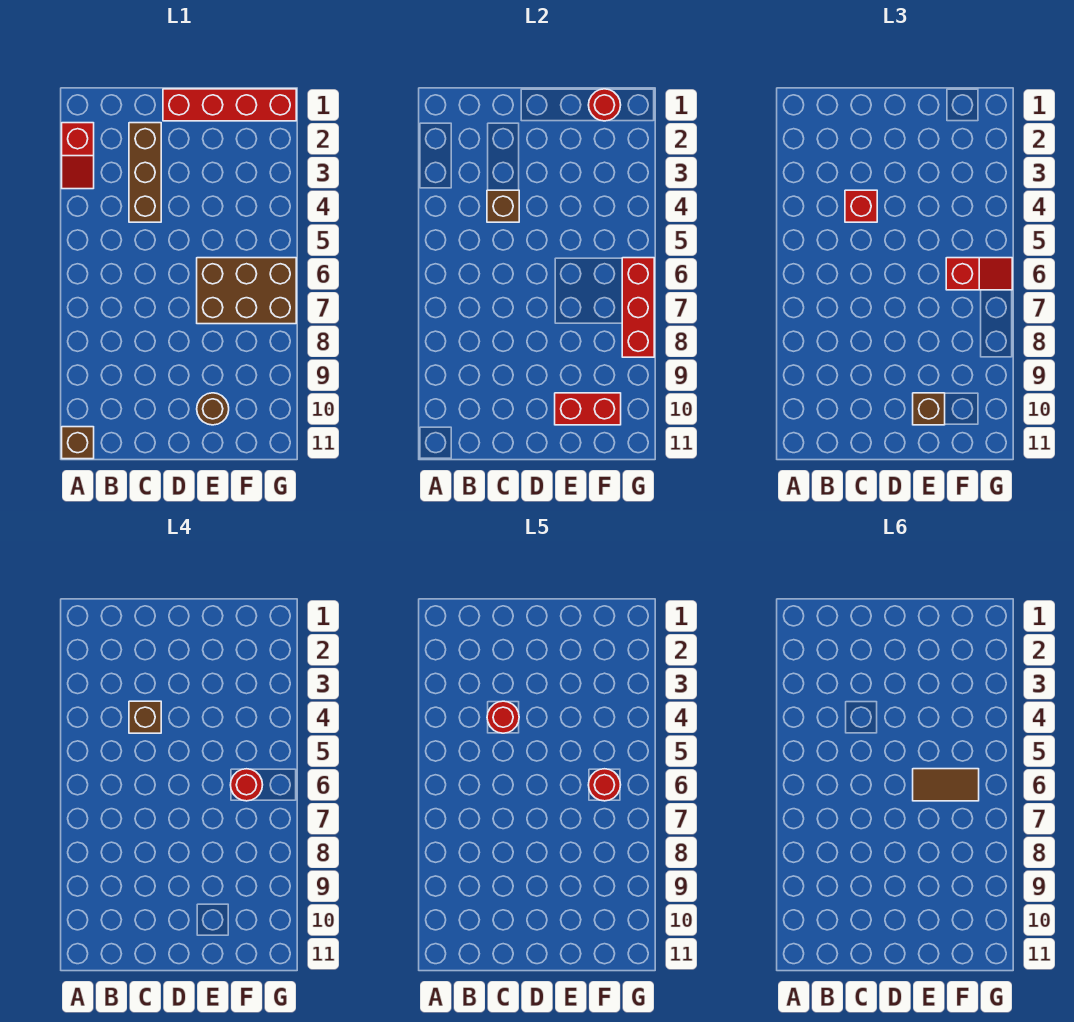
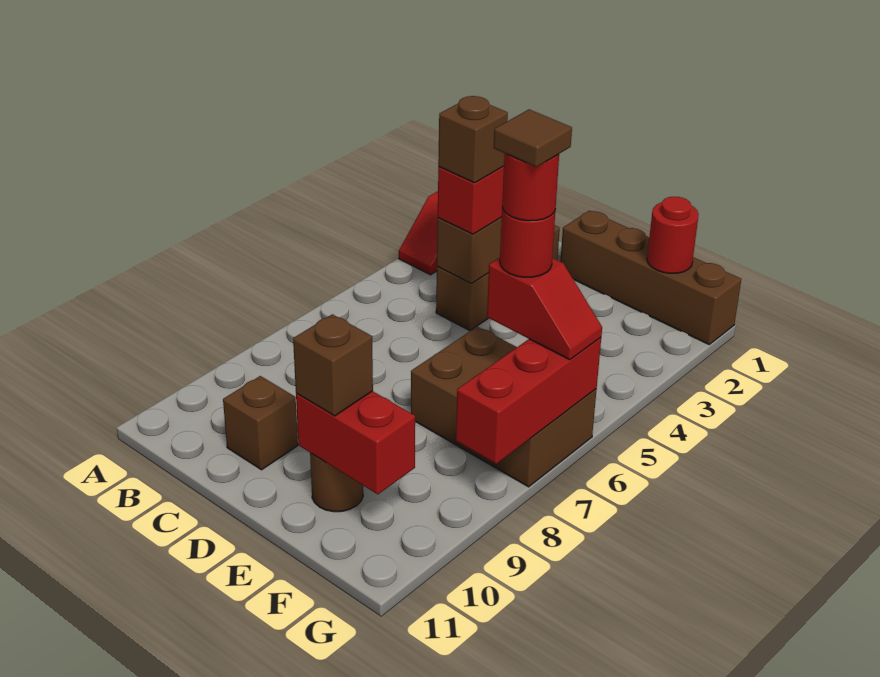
brown 1x1 brick [62,427,94,459] -> brown 1x1 brick moved to [223,376,298,470]
red 1x1 round brick [487,701,519,733] -> none
red 1x4 brick [163,89,296,121] -> brown 1x4 brick [560,211,741,344]
brown 1x2 tile [913,769,979,801] -> brown 1x1 tile [494,109,572,167]

